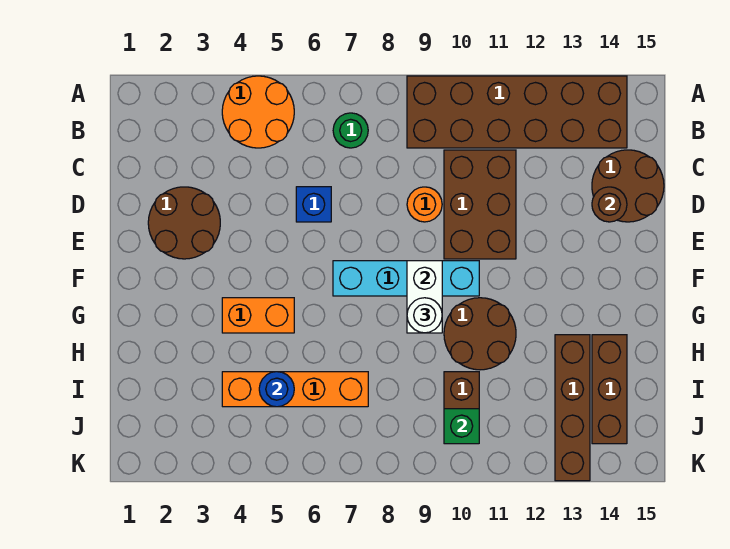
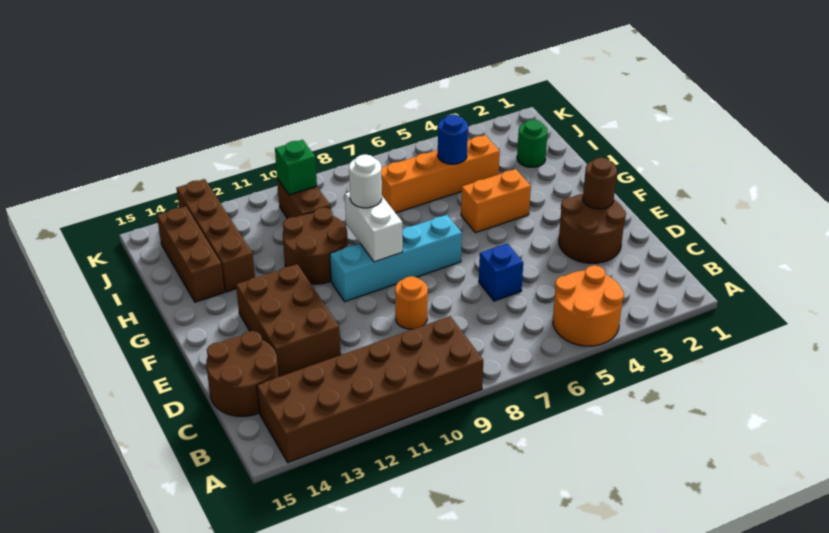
green 1x1 round brick [333,113,368,148] -> green 1x1 round brick moved to [517,119,548,167]
brown 2x3 brick [444,150,516,259] -> brown 2x3 brick moved to [236,264,341,377]
brown 1x1 round brick [592,187,627,222] -> brown 1x1 round brick moved to [583,158,617,209]

